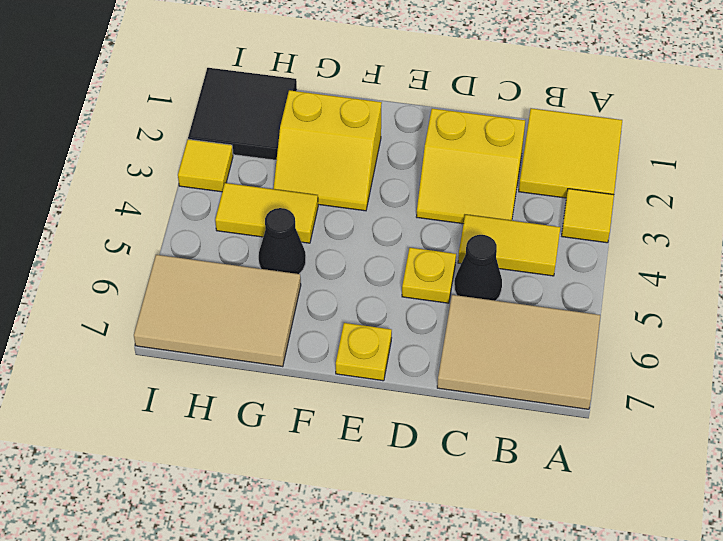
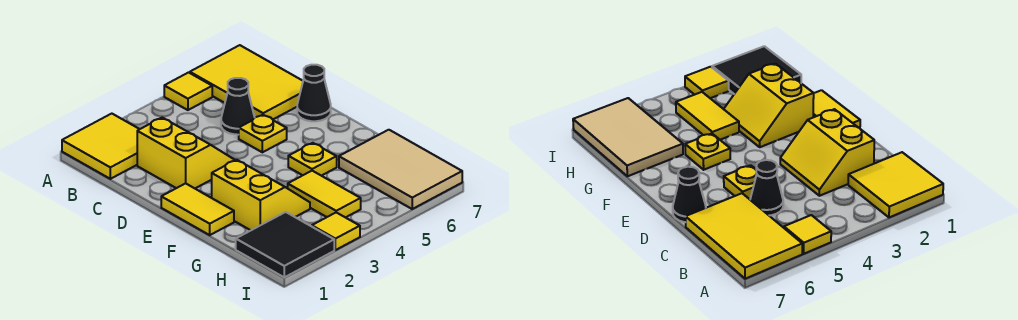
yellow 1x1 tile [562,189,614,243] -> yellow 1x1 tile moved to [164,72,212,110]
tan 2x3 tile [437,295,600,409] -> yellow 2x3 tile [190,45,303,119]
yellow 1x2 tile [458,215,560,276] -> yellow 1x2 tile moved to [161,183,234,235]
yellow 1x1 plate [336,323,392,381] -> yellow 1x1 plate moved to [288,143,337,176]
black 1x1 cone [259,208,306,274] -> black 1x1 cone moved to [297,65,331,121]

